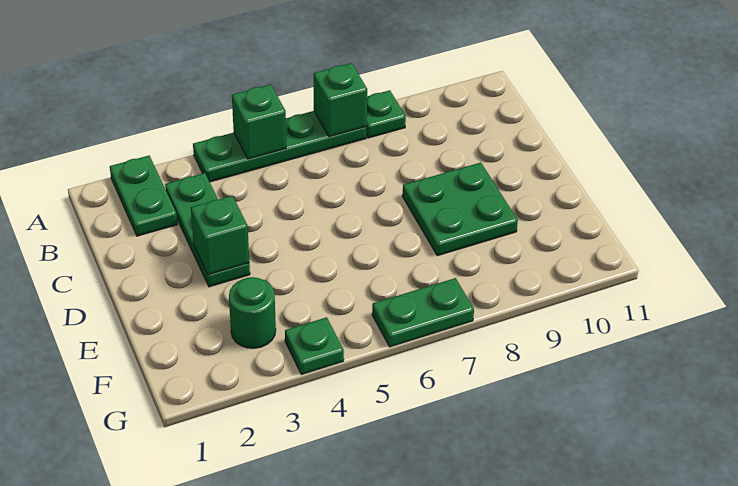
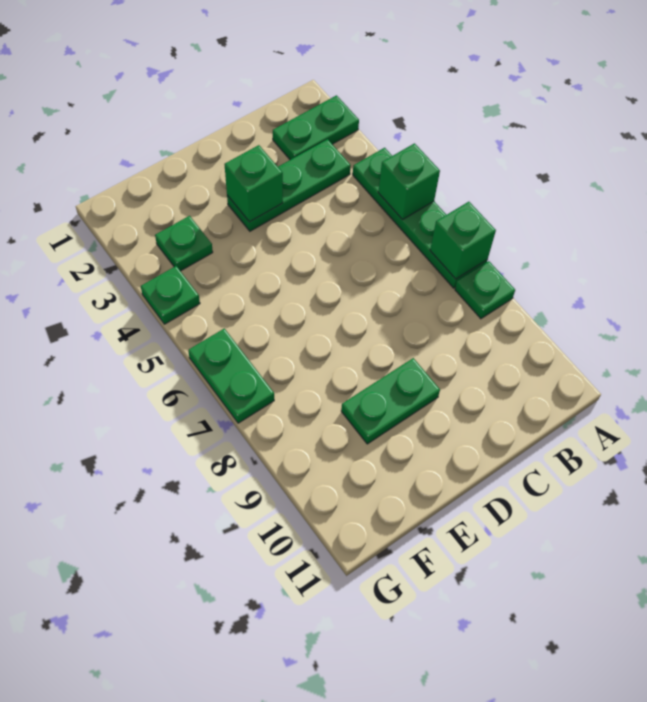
green 2x2 plate [402,163,518,256] -> green 1x2 plate [341,358,440,444]
green 1x1 round brick [229,277,276,348] -> green 1x1 plate [155,216,213,271]

